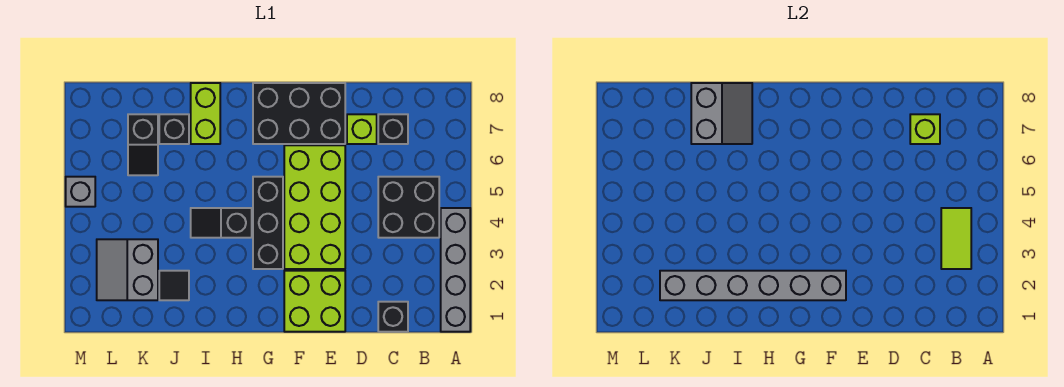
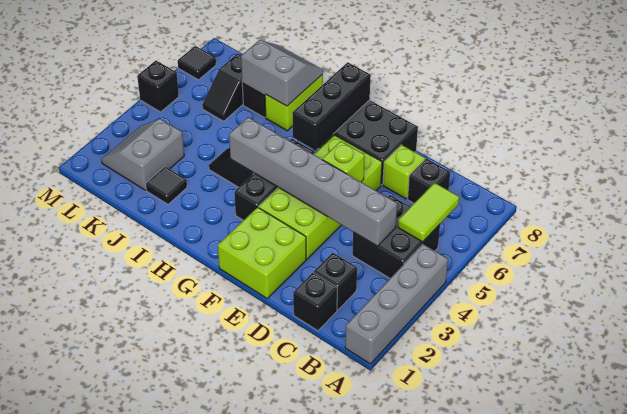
lime 1x2 tile [941,208,971,269] -> lime 1x2 tile moved to [398,183,459,242]
none -> black 1x1 brick [314,253,357,310]
lime 1x1 brick [910,114,940,144] -> lime 1x1 brick moved to [322,141,365,182]
grey 1x6 brick [660,271,846,300] -> grey 1x6 brick moved to [229,117,397,246]
none -> black 1x3 brick [292,62,371,150]
grey 2x2 slope [691,83,752,144] -> grey 2x2 slope turned to [241,40,323,106]
grey 1x1 brick [66,177,95,207] -> black 1x1 brick [137,61,179,112]
none -> black 1x1 tile [178,46,216,80]

